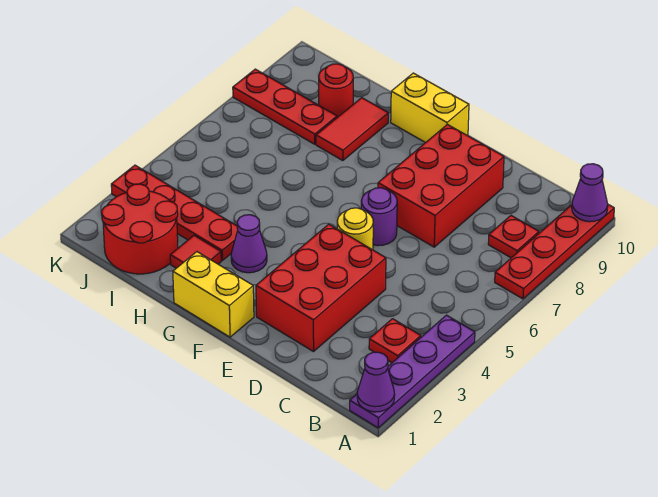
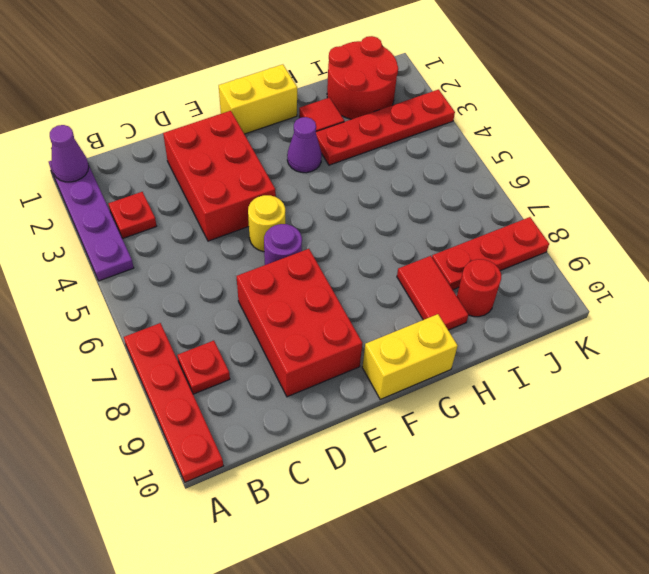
purple 1x1 cone [572,164,608,222] -> none

